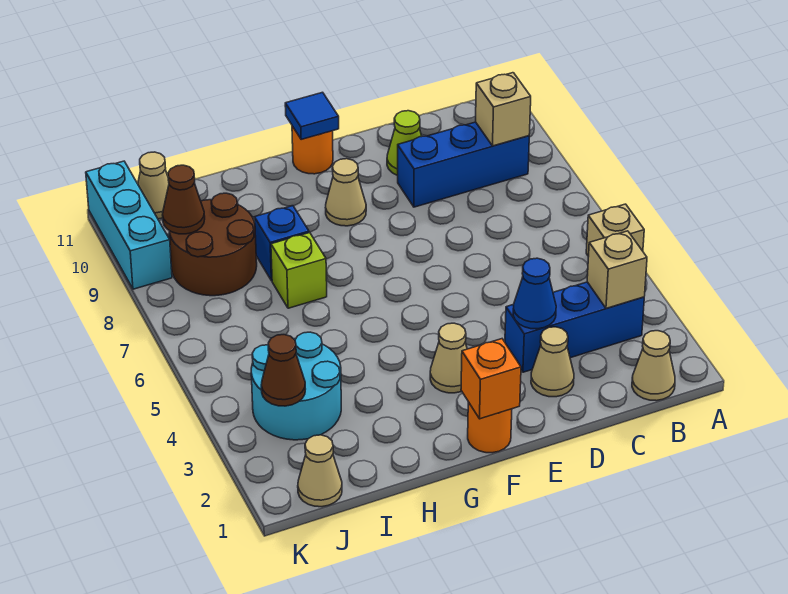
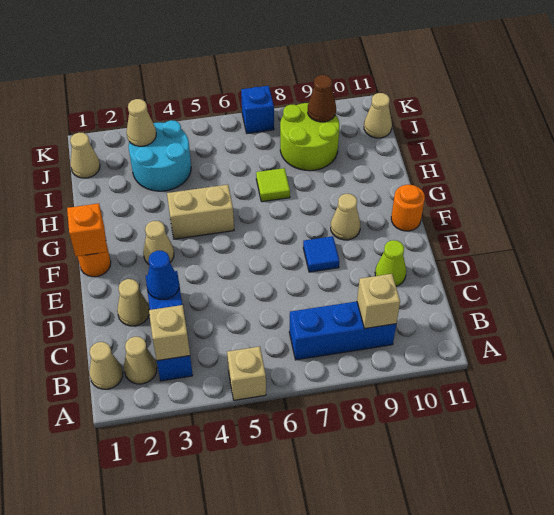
none -> tan 1x1 cone [124,337,157,384]
blue 1x3 brick [398,122,529,207] -> blue 1x3 brick turned to [289,301,396,360]
blue 1x1 tile [285,92,339,139] -> blue 1x1 tile moved to [303,236,339,272]
none -> tan 1x2 brick [167,185,234,239]
lime 1x1 brick [271,233,327,308] -> lime 1x1 tile [256,168,290,202]
blue 1x1 brick [255,206,309,281] -> blue 1x1 brick moved to [241,86,274,133]
brown 2x2 round brick [169,193,257,296] -> lime 2x2 round brick [280,103,339,171]
brown 1x1 cone [261,335,305,406] -> tan 1x1 cone [127,99,156,146]
cyan 1x3 brick [86,161,172,289] -> none

